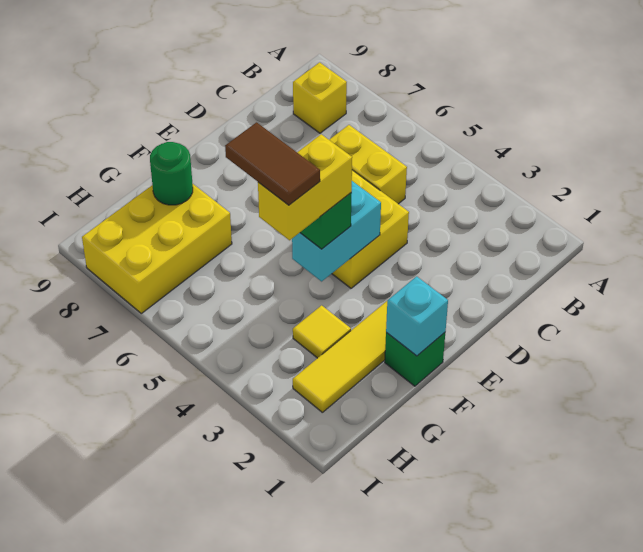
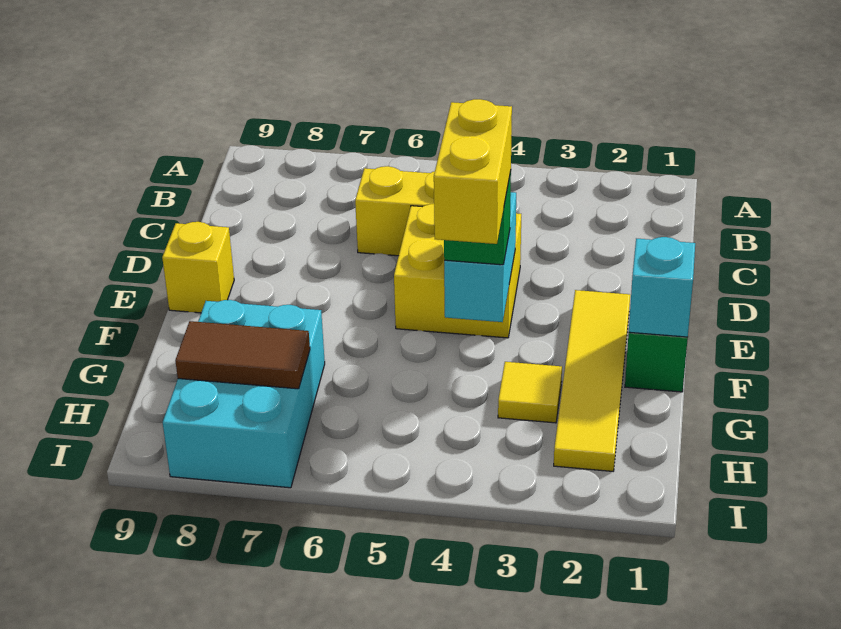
yellow 1x1 brick [293,62,347,133] -> yellow 1x1 brick moved to [162,222,234,313]
brown 1x2 tile [225,122,320,205] -> brown 1x2 tile moved to [175,321,310,389]
yellow 2x3 brick [82,184,232,313] -> cyan 2x3 brick [163,300,325,488]
green 1x1 round brick [150,142,193,205] -> none

